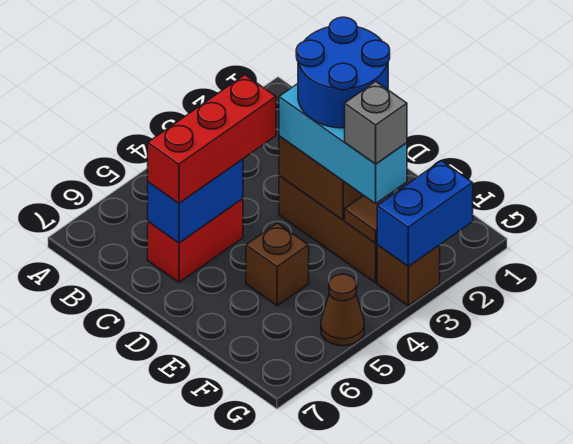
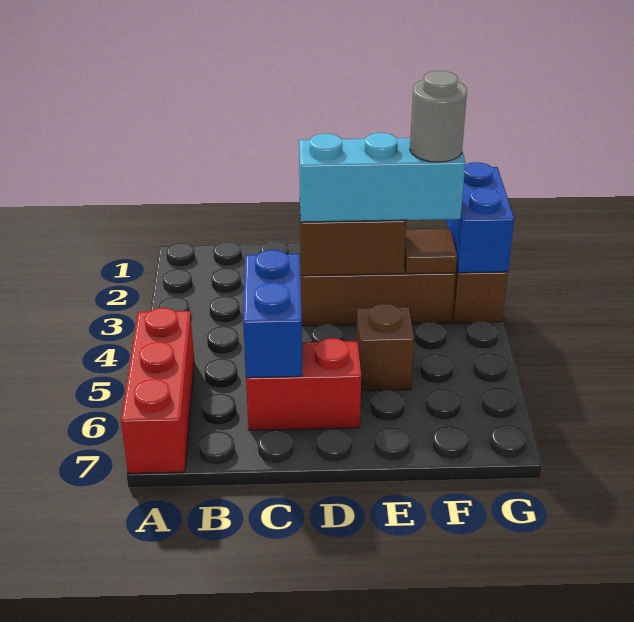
red 1x3 brick [148,75,276,203] -> red 1x3 brick moved to [121,308,194,473]
red 1x2 brick [148,199,243,282] -> red 1x2 brick turned to [246,338,361,430]
blue 2x2 round brick [296,17,390,128] -> none
grey 1x1 brick [345,81,407,164] -> grey 1x1 round brick [410,71,467,162]
brown 1x1 cone [321,274,364,346] -> none

